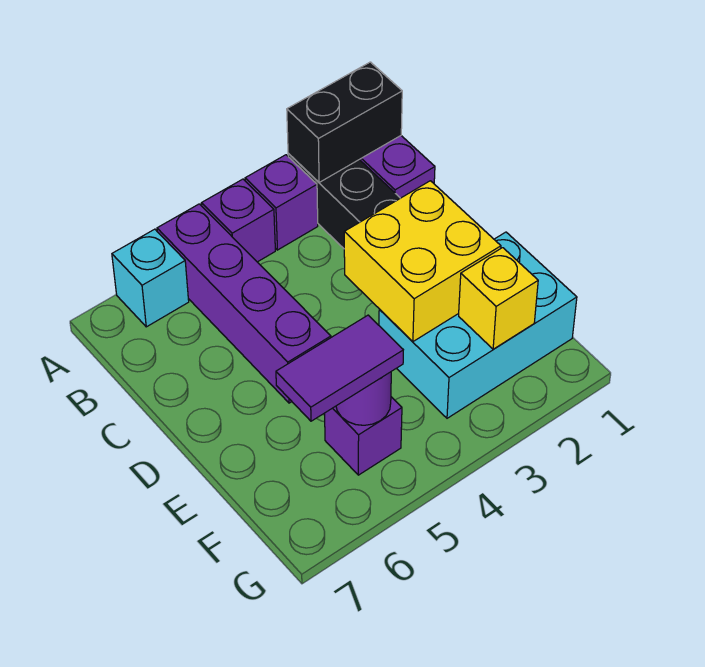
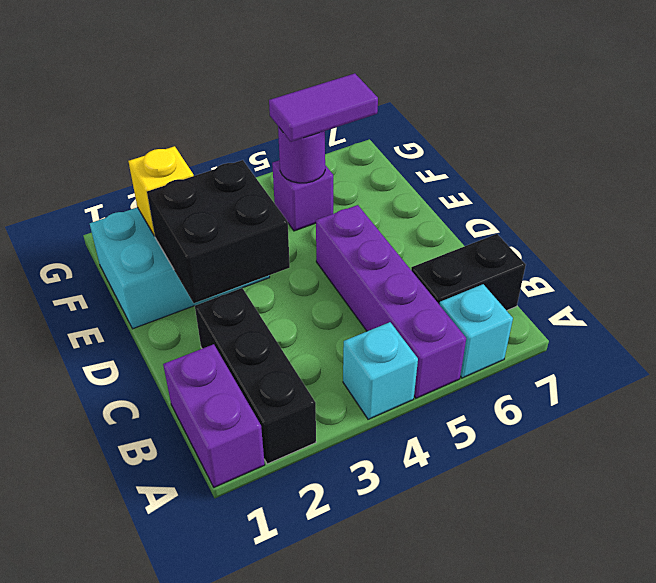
black 1x2 brick [287,62,402,182] -> black 1x2 brick moved to [411,234,526,311]
purple 1x1 brick [245,155,318,250] -> none
purple 1x1 brick [201,179,275,262] -> cyan 1x1 brick [343,322,418,419]
yellow 2x2 brick [344,181,501,341] -> black 2x2 brick [147,160,290,303]

